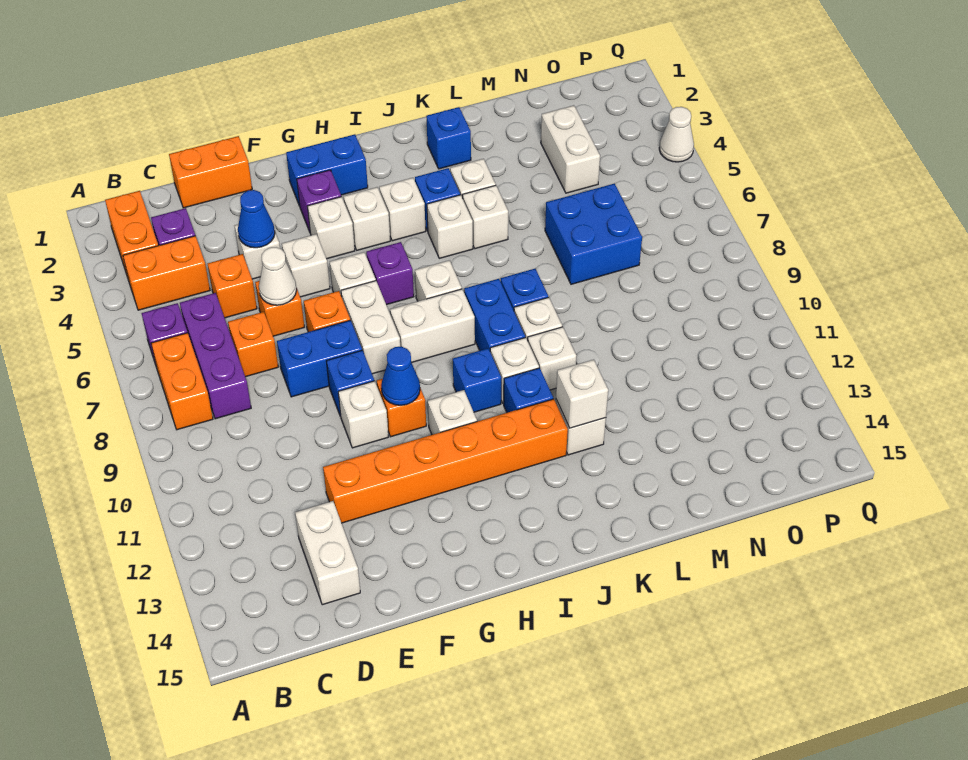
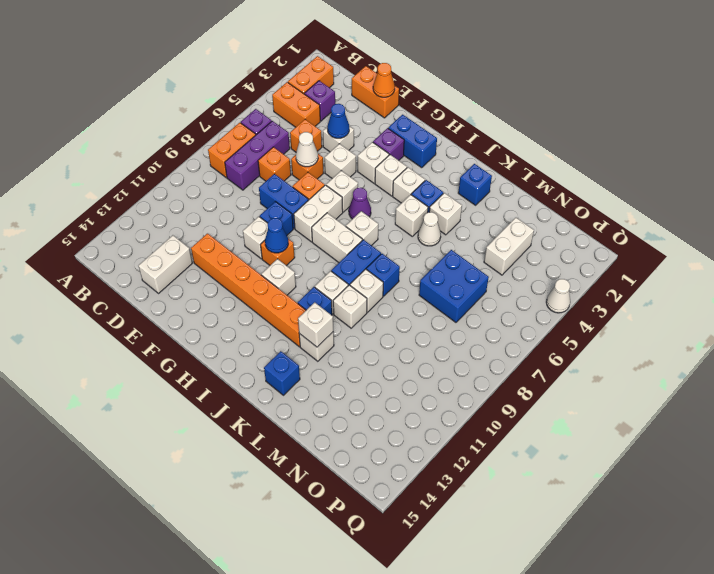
none -> orange 1x1 cone [373,63,395,97]
purple 1x1 brick [366,242,414,305] -> purple 1x1 cone [349,188,371,219]
blue 1x1 brick [453,348,501,412] -> blue 1x1 brick moved to [264,351,300,395]
white 1x1 brick [462,185,508,249] -> white 1x1 cone [418,212,441,246]

